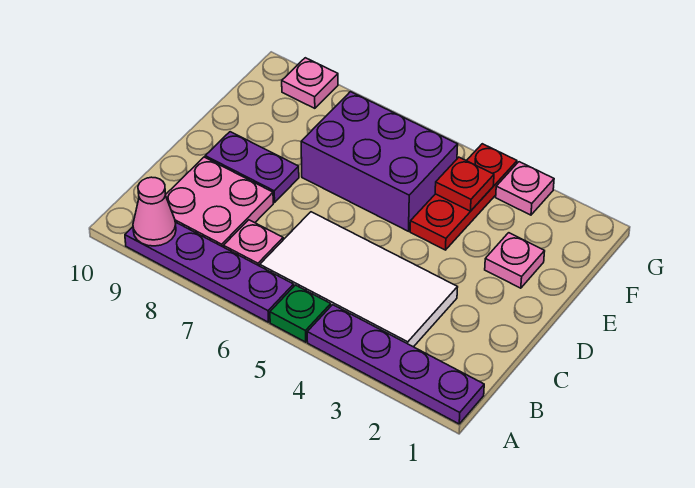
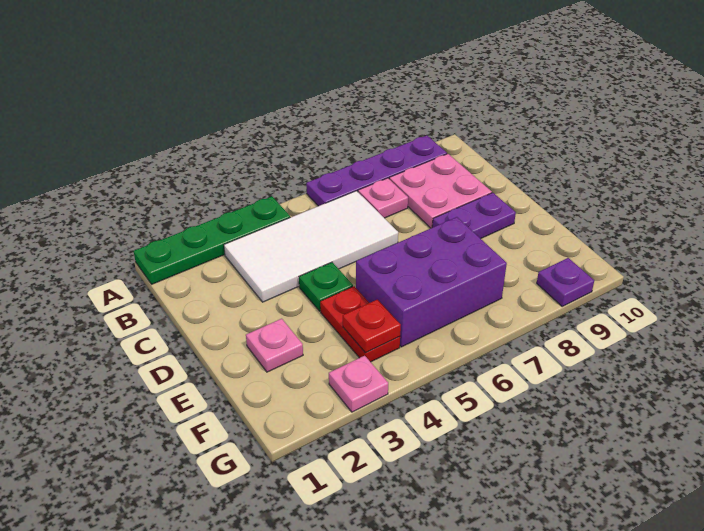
purple 1x4 plate [307,305,484,424] -> green 1x4 plate [134,196,290,284]
green 1x1 plate [270,285,331,342] -> green 1x1 plate moved to [299,262,353,311]
pink 1x1 cone [133,177,176,246] -> none
red 1x3 plate [410,144,517,250] -> red 1x2 plate [320,286,400,362]
pink 1x1 plate [282,58,338,108] -> purple 1x1 plate [537,258,594,307]

